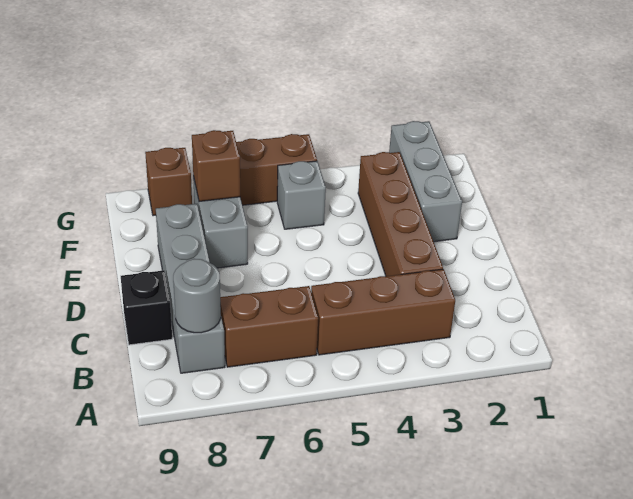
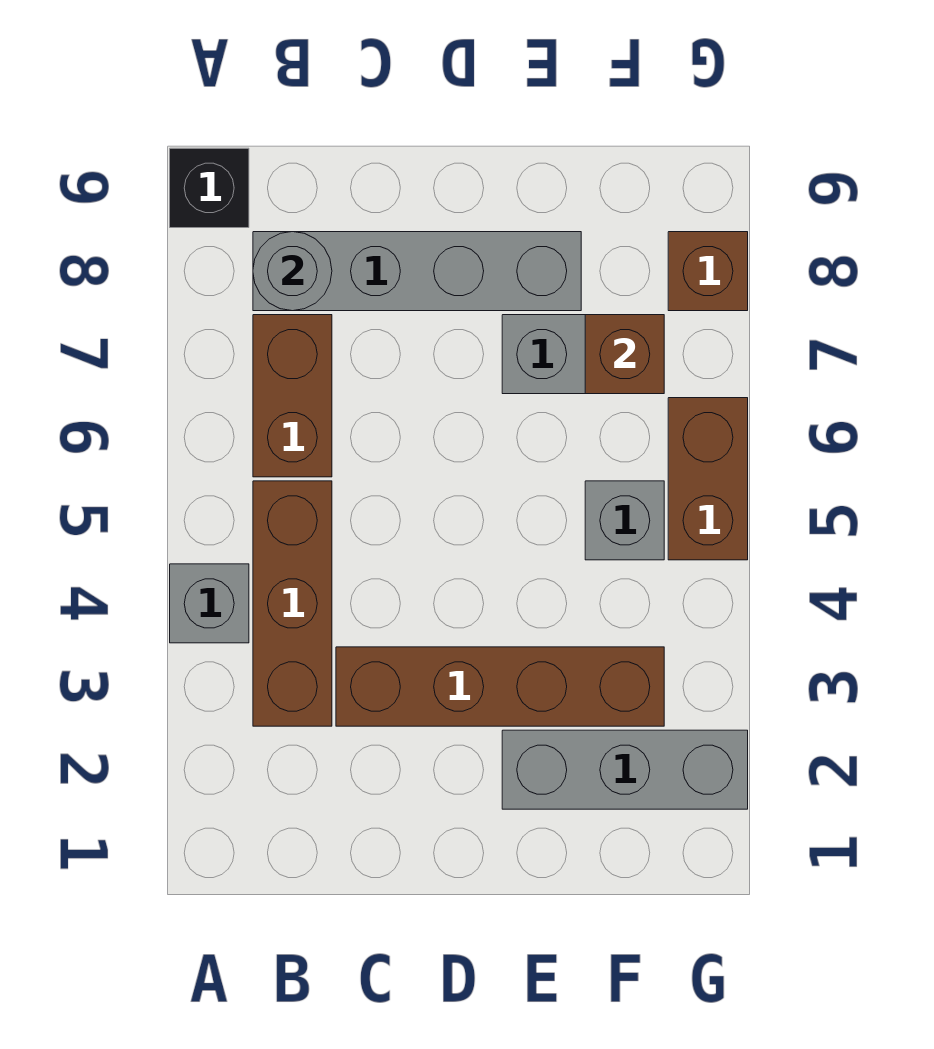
none -> grey 1x1 brick [170,564,249,643]
black 1x1 brick [121,270,172,345] -> black 1x1 brick moved to [170,148,249,228]

